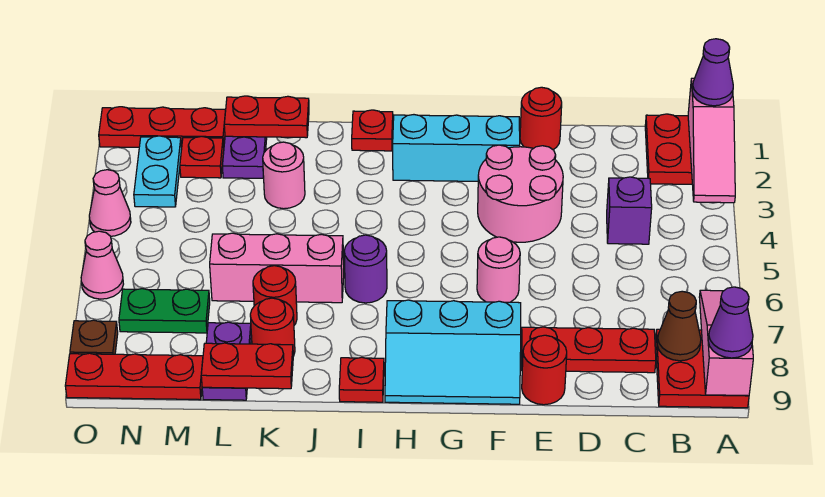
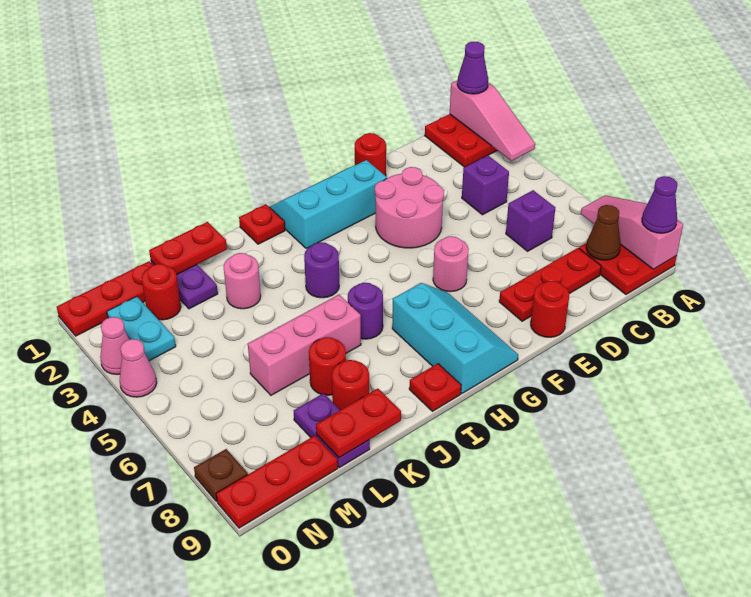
none -> purple 1x1 brick [506,190,555,251]
cyan 2x3 slope [385,300,521,404] -> cyan 2x3 slope turned to [392,283,518,393]
none -> purple 1x1 round brick [304,242,339,298]
red 1x1 plate [180,136,224,178] -> red 1x1 round brick [142,264,181,320]
green 1x2 plate [119,289,210,333] -> none
pink 1x1 cone [81,231,123,299] -> pink 1x1 cone moved to [100,317,129,375]

